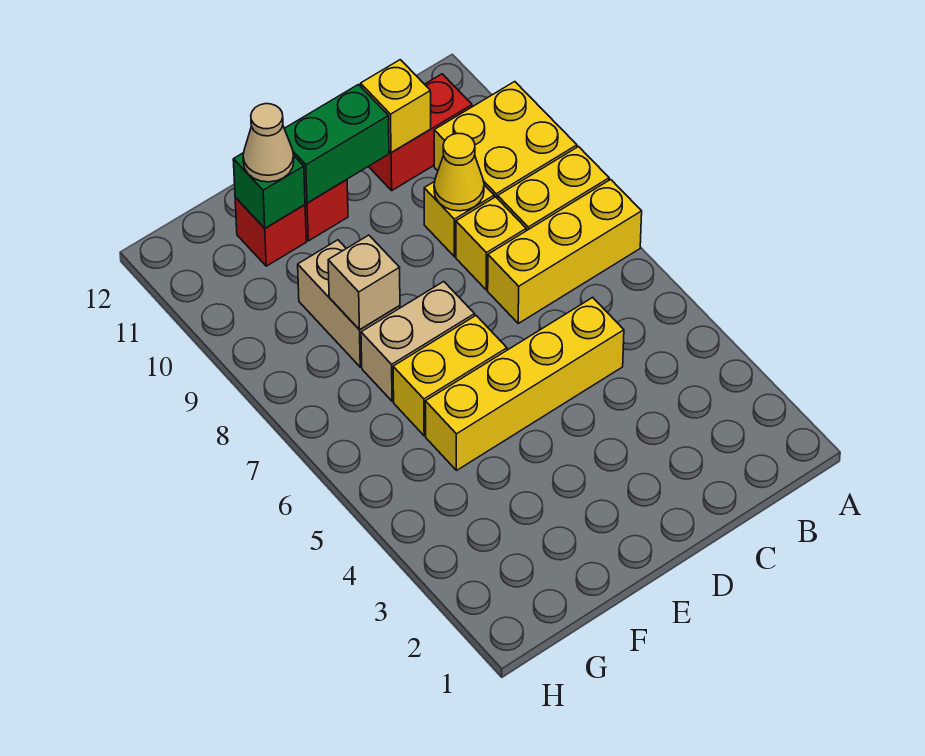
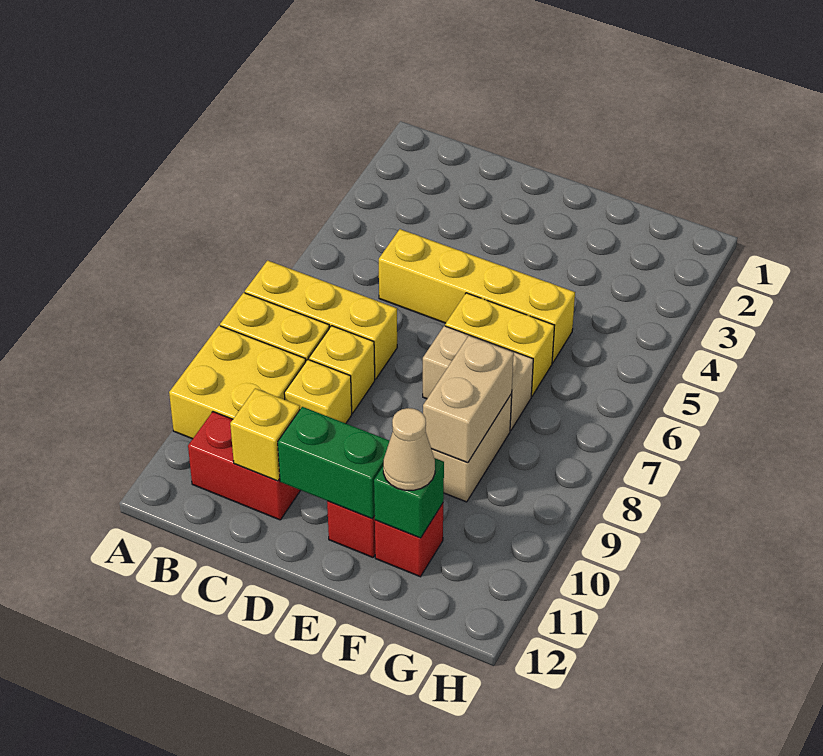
yellow 1x1 cone [434,133,484,211] -> none
tan 1x1 brick [328,235,400,330] -> tan 1x2 brick [423,336,514,463]

